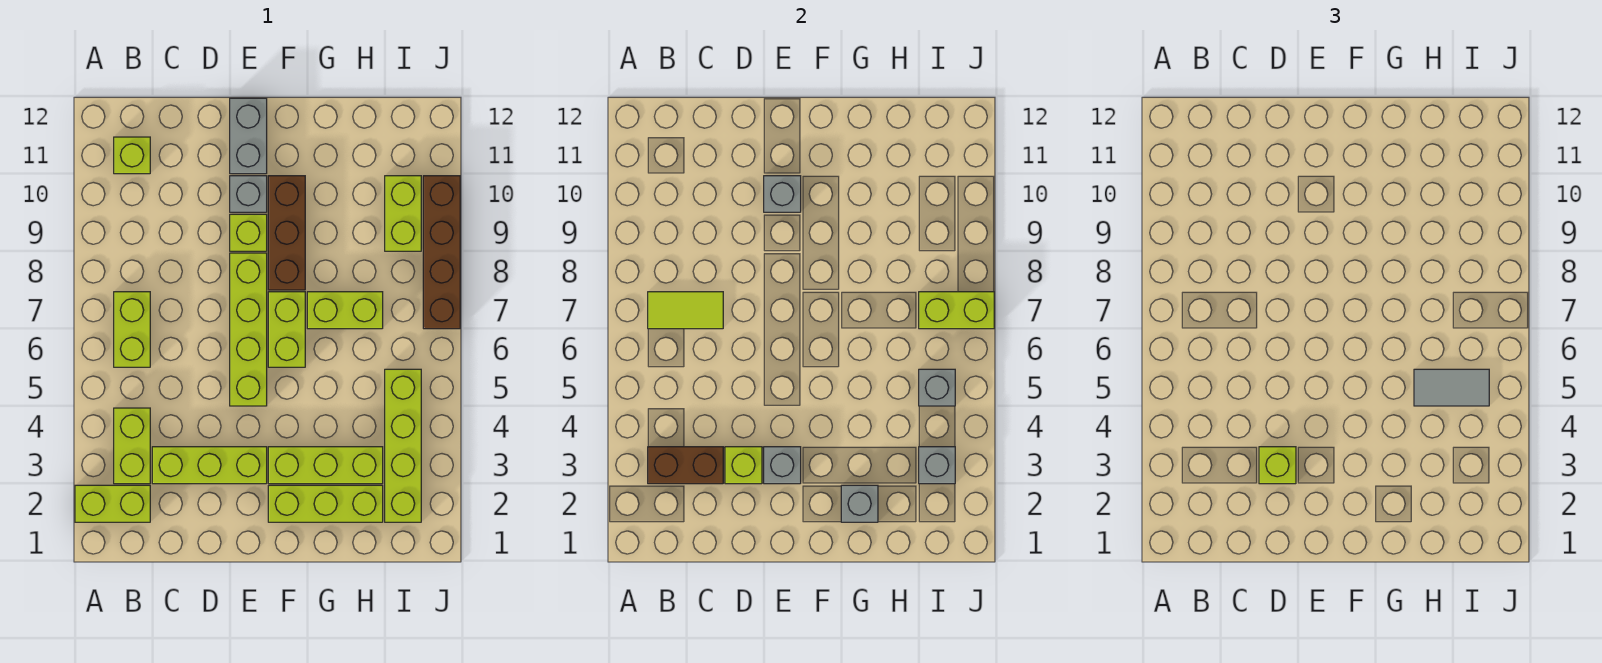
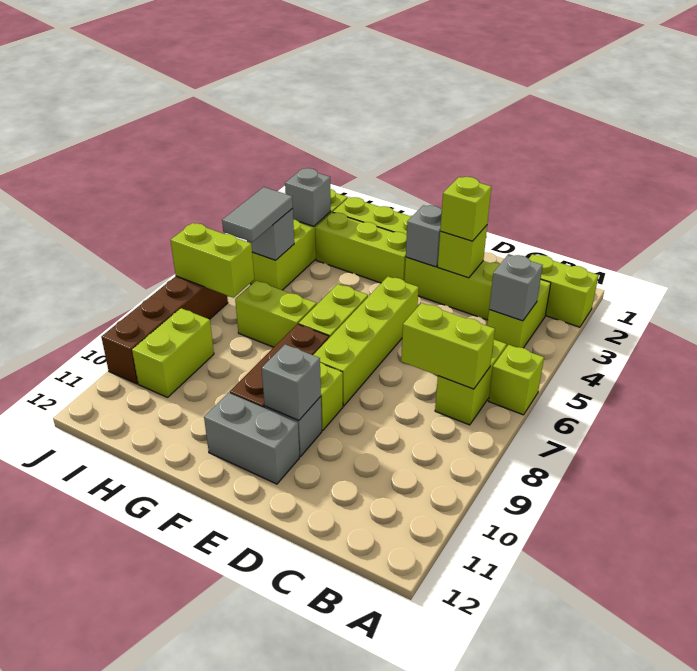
brown 1x2 brick [648,447,723,484] -> none
lime 1x2 tile [648,292,723,329] -> lime 1x2 brick [401,303,495,389]
lime 1x1 brick [114,137,150,174] -> lime 1x1 brick moved to [489,345,544,415]
grey 1x2 brick [230,98,267,174] -> grey 1x2 brick turned to [204,393,299,484]
grey 1x1 brick [841,485,878,522] -> grey 1x1 brick moved to [489,254,543,321]
grey 1x2 tile [1414,369,1489,406] -> grey 1x2 tile turned to [222,187,293,242]

